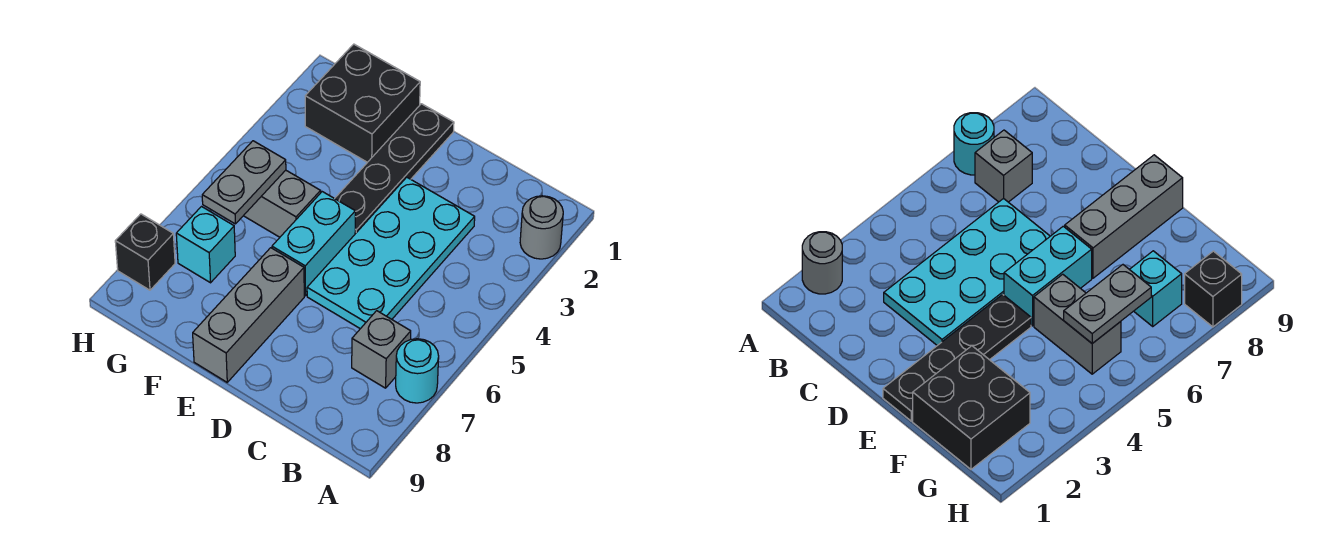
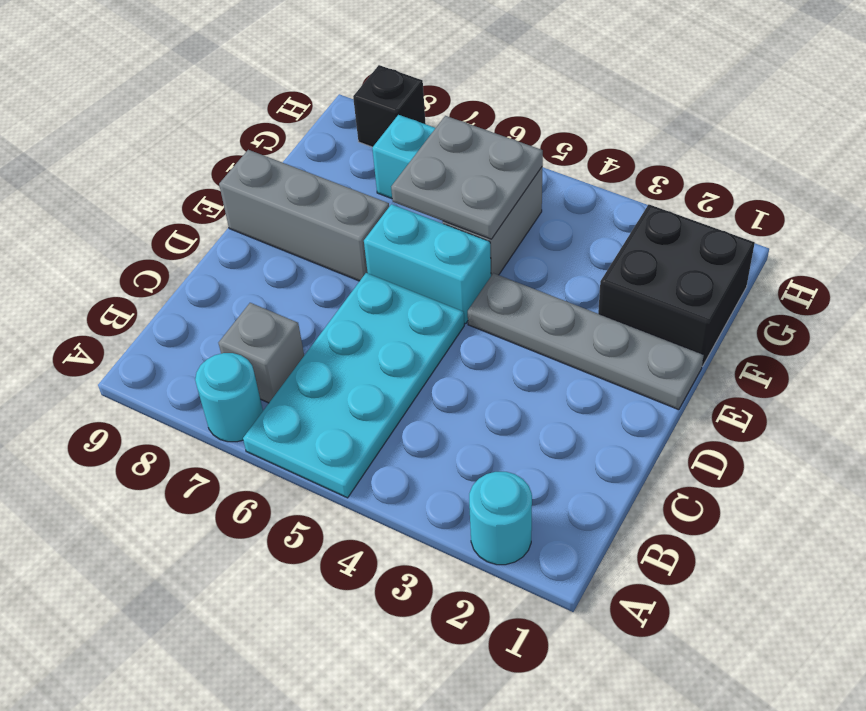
grey 1x1 round brick [520,196,563,259] -> cyan 1x1 round brick [469,472,532,565]
cyan 2x4 plate [307,177,475,329] -> cyan 2x4 plate turned to [243,273,464,498]
black 1x4 plate [335,104,454,234] -> grey 1x4 plate [468,273,704,410]
grey 1x2 plate [202,141,286,224] -> grey 2x2 plate [391,116,543,239]

